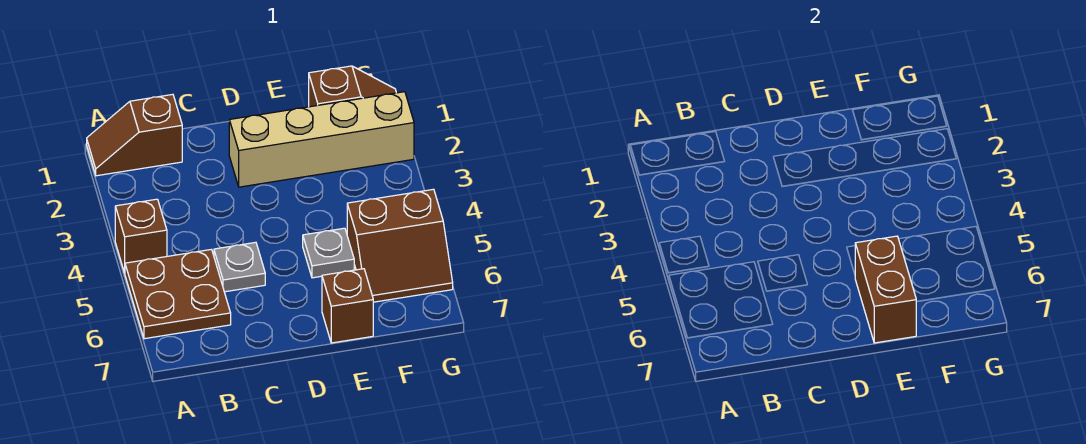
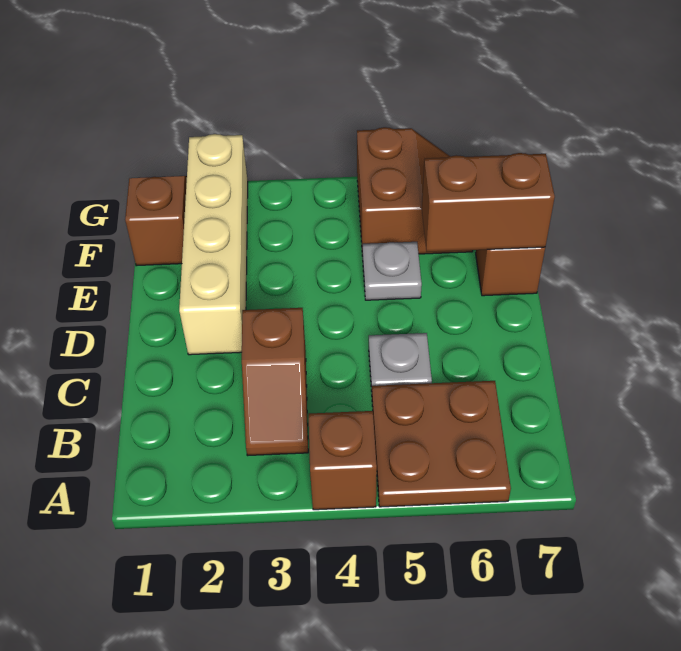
brown 1x2 slope [87,94,182,176] -> brown 1x2 slope moved to [242,308,308,456]

